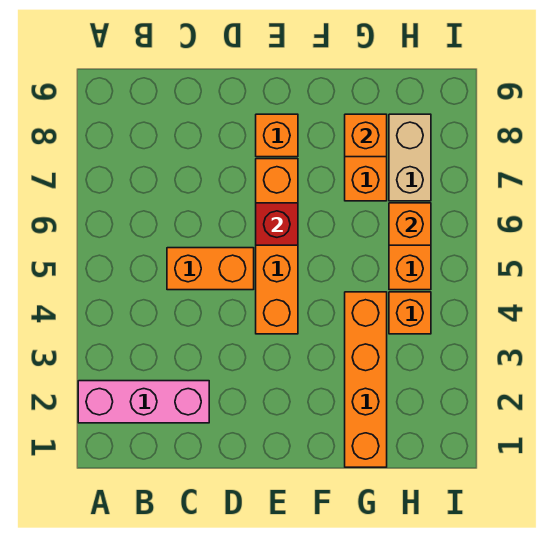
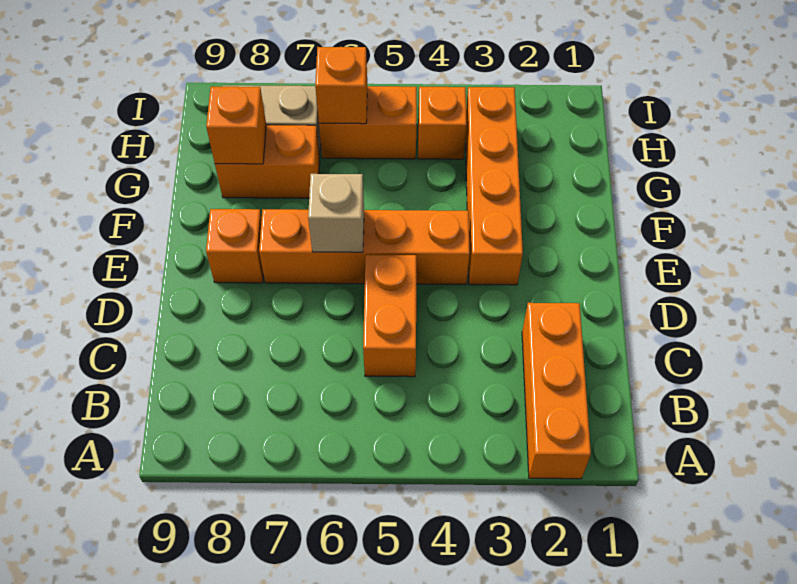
pink 1x3 brick [78,381,209,423] -> orange 1x3 brick [522,303,591,479]
red 1x1 brick [256,203,298,245] -> tan 1x1 brick [308,174,364,252]
orange 1x4 brick [345,292,387,467] -> orange 1x4 brick turned to [466,87,523,285]

